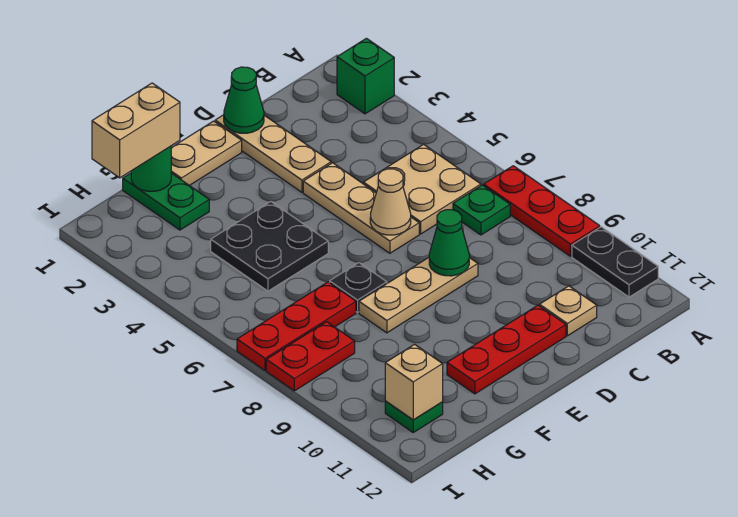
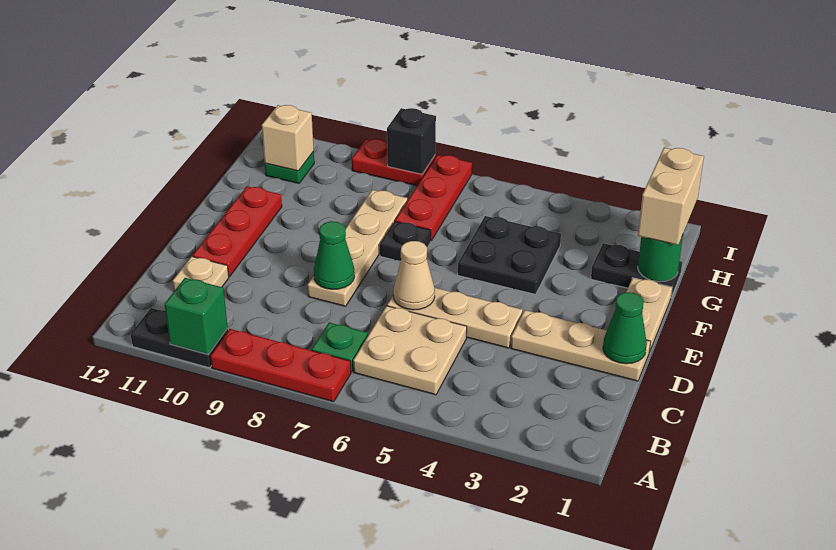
green 1x1 brick [337,38,394,114] -> green 1x1 brick moved to [165,278,228,354]
tan 1x3 plate [359,258,478,333] -> tan 1x4 plate [308,190,407,306]
green 1x2 plate [123,173,209,230] -> black 1x2 plate [591,243,682,297]
red 1x2 plate [266,322,355,391] -> red 1x2 plate turned to [352,139,436,186]
none -> black 1x1 brick [387,108,436,174]

